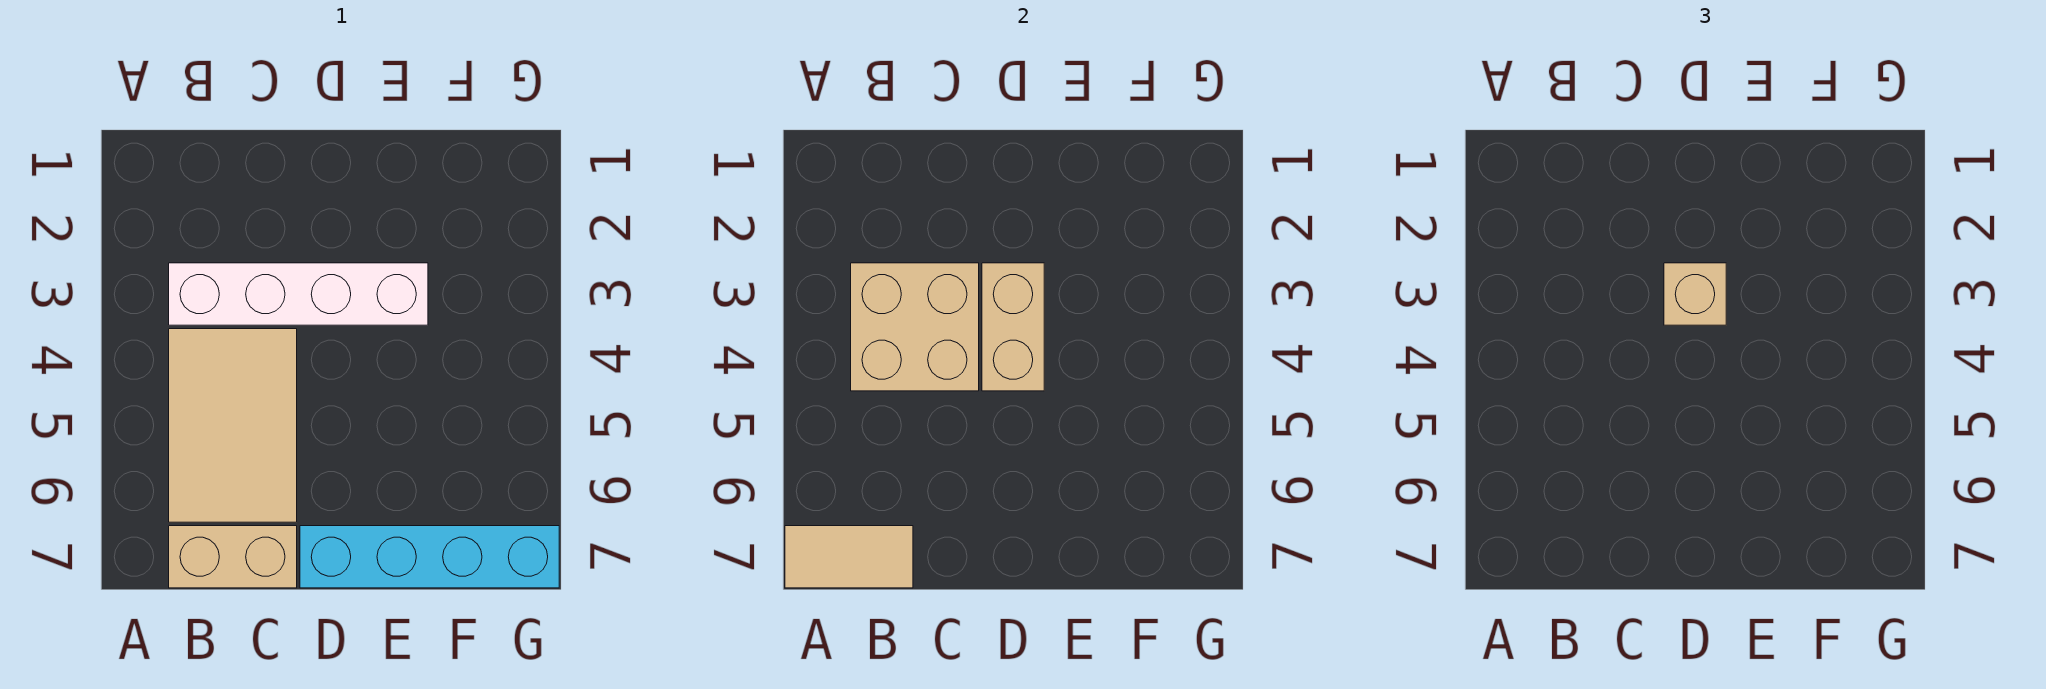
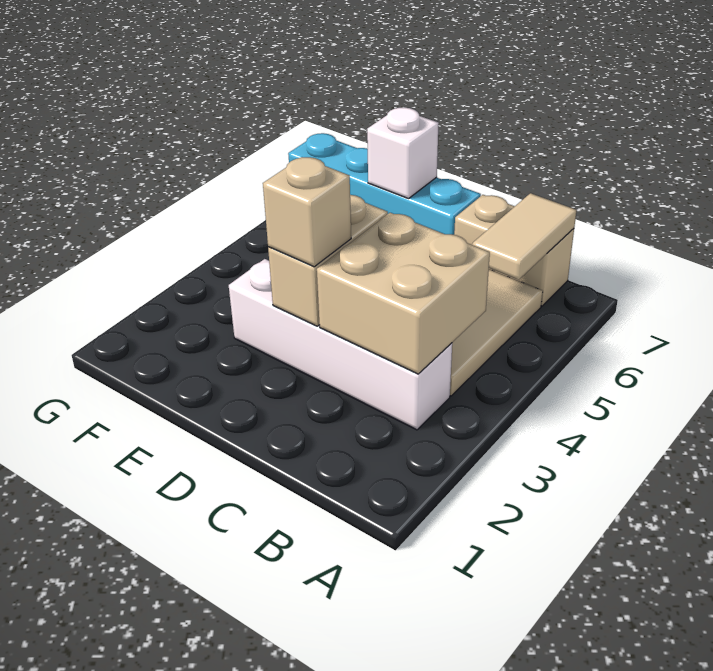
tan 1x2 tile [785,526,913,588] -> tan 1x2 tile turned to [472,193,577,280]
none -> white 1x1 brick [367,107,439,199]

